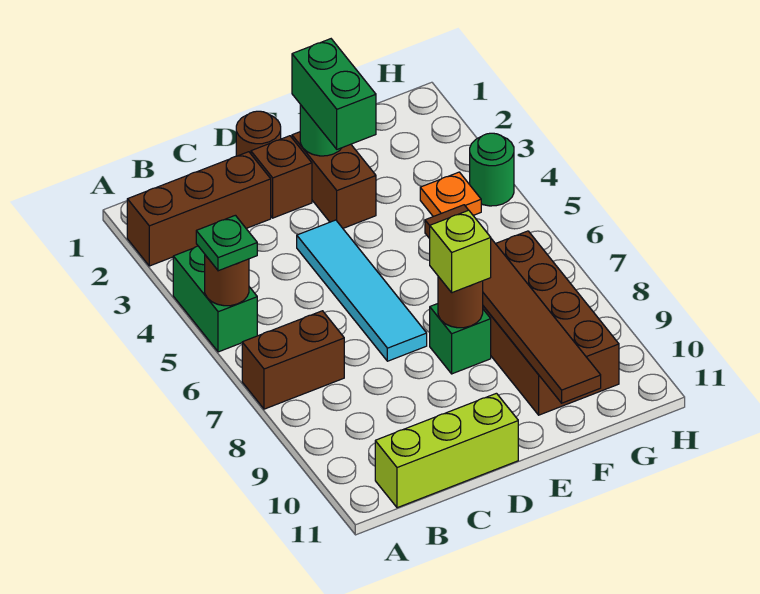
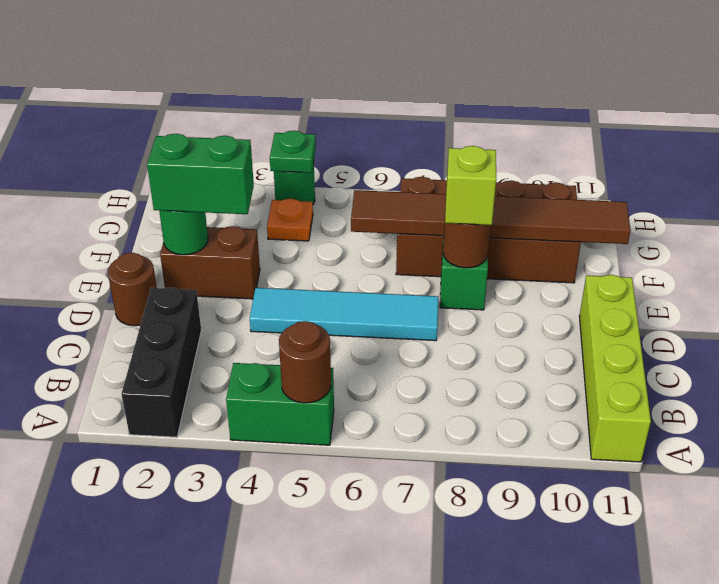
brown 1x3 brick [127,152,271,266] -> black 1x3 brick [122,287,201,437]
green 1x1 plate [196,215,257,271] -> green 1x1 plate moved to [270,131,316,173]
brown 1x2 brick [242,311,344,409] -> none
lime 1x3 brick [375,393,518,508] -> lime 1x4 brick [579,275,651,462]
brown 1x1 brick [251,136,312,218] -> none

